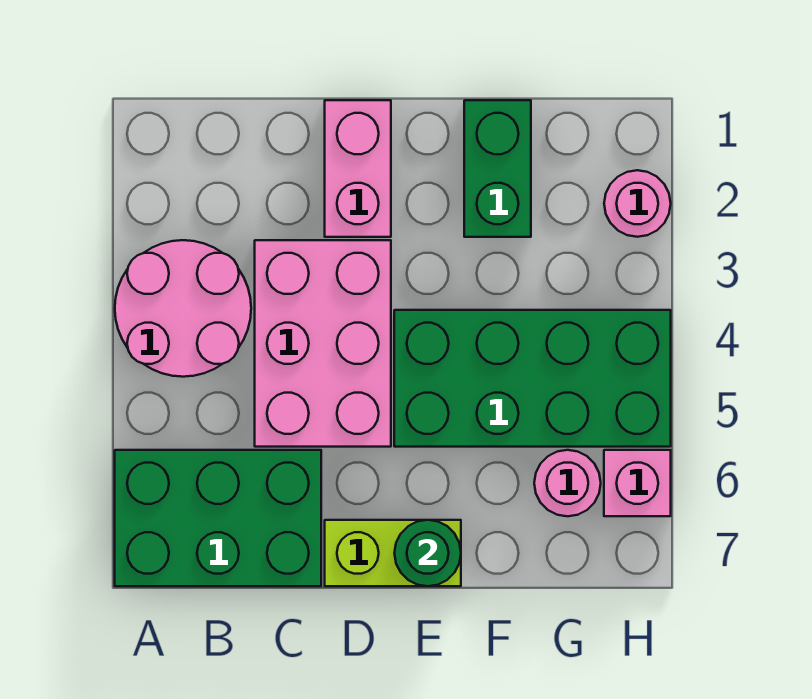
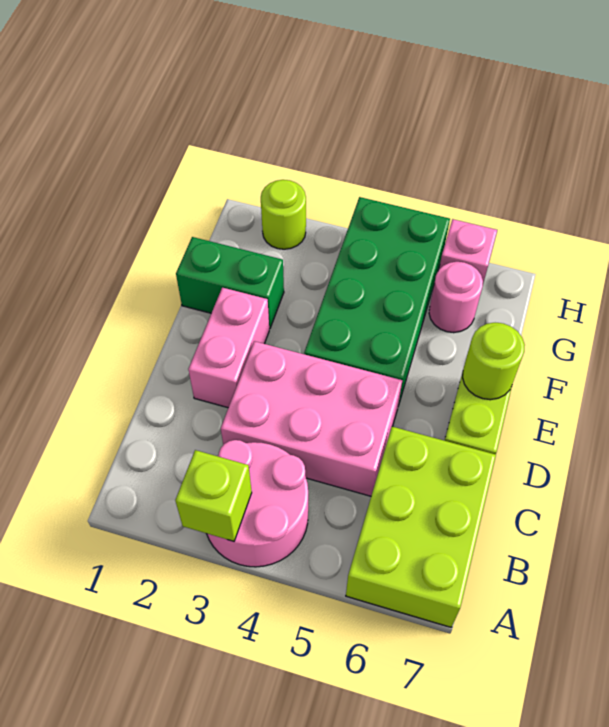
none -> lime 1x1 brick [175,450,252,541]
green 2x3 brick [115,450,321,586] -> lime 2x3 brick [346,427,496,627]
pink 1x2 brick [325,100,391,237] -> pink 1x2 brick turned to [188,288,269,408]
green 1x1 round brick [394,520,461,586] -> lime 1x1 round brick [463,323,525,400]
pink 1x1 round brick [604,170,671,237] -> lime 1x1 round brick [261,180,306,249]

